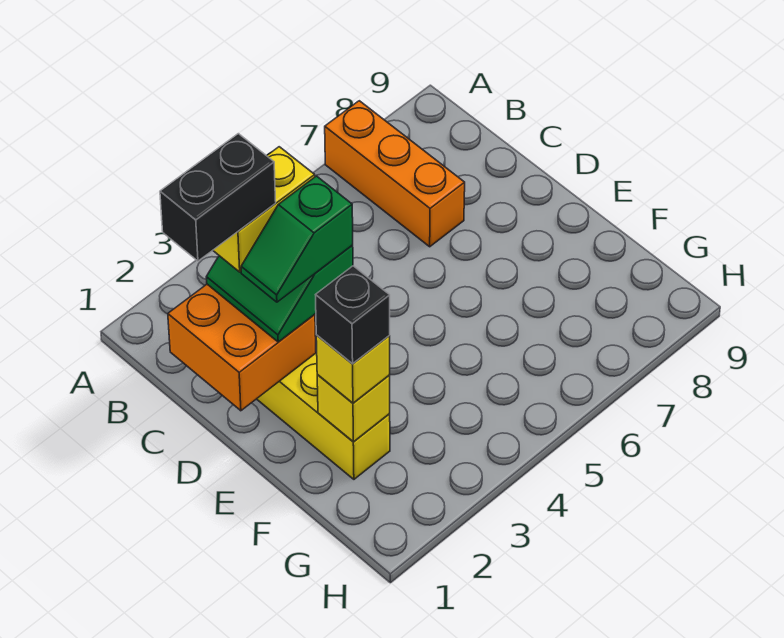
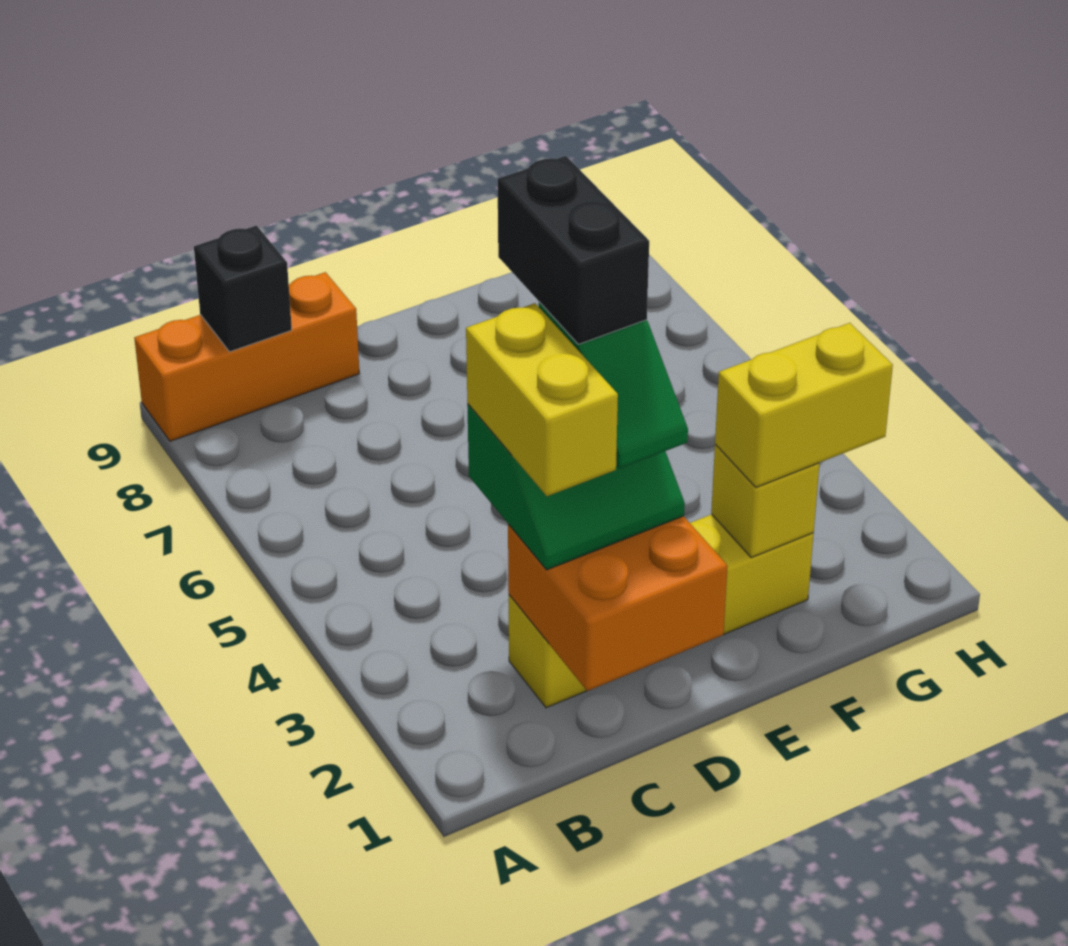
orange 1x3 brick [325,101,465,247] -> orange 1x3 brick moved to [134,272,360,441]
black 1x2 brick [160,134,276,261] -> black 1x2 brick moved to [498,156,649,344]
yellow 1x1 brick [316,335,390,403] -> yellow 1x2 brick [715,323,893,487]
black 1x1 brick [316,266,390,364] -> black 1x1 brick moved to [194,226,292,352]

